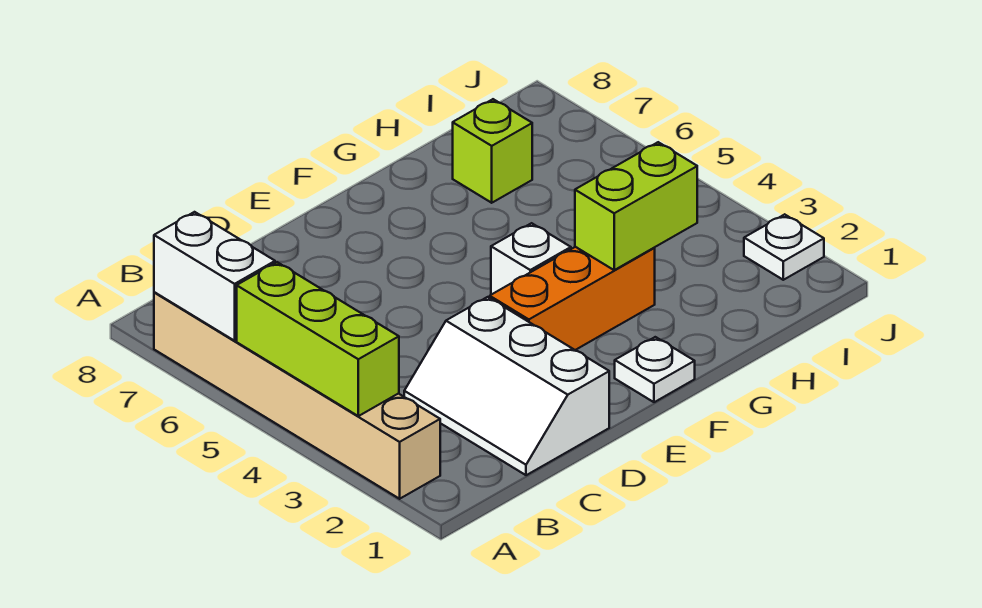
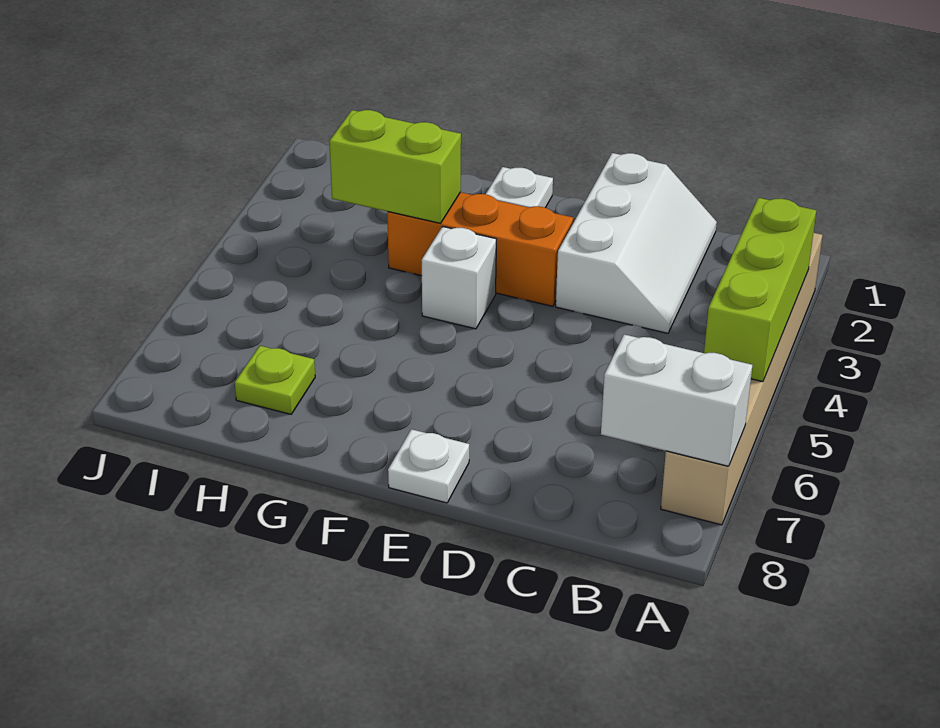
white 1x2 brick [154,212,275,341] -> white 1x2 brick turned to [601,334,752,466]
lime 1x1 brick [453,99,532,203] -> lime 1x1 plate [235,346,315,414]
white 1x1 plate [744,214,824,280] -> white 1x1 plate moved to [388,429,469,503]

